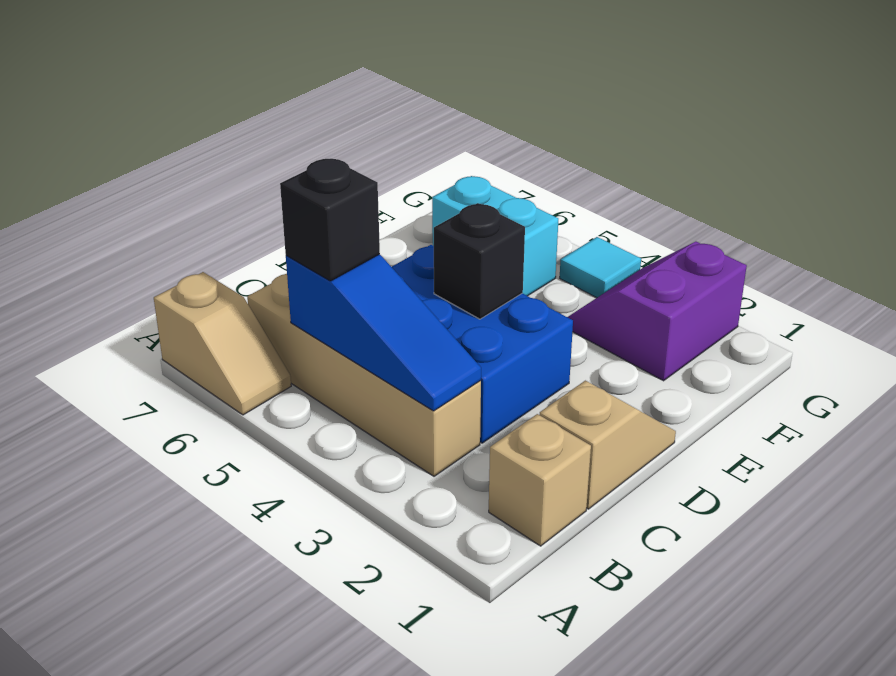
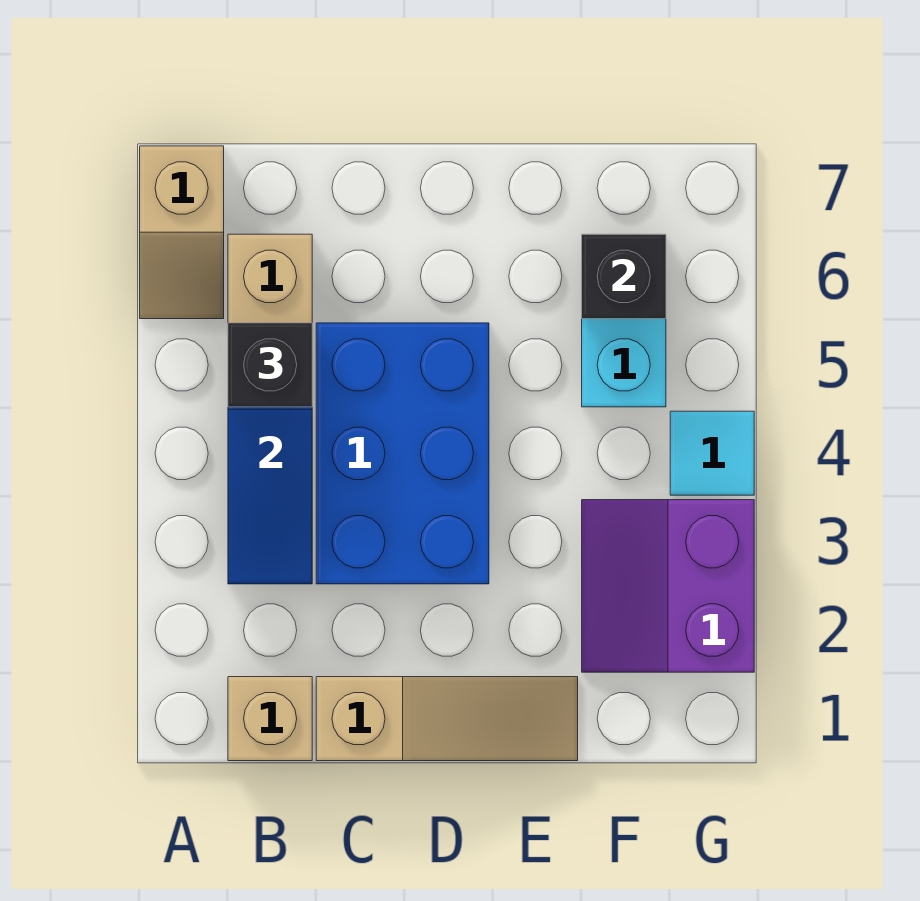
tan 1x2 slope [539,381,676,509] -> tan 1x3 slope [316,677,578,761]
black 1x1 brick [434,203,525,319] -> black 1x1 brick moved to [582,234,666,319]
purple 2x2 slope [568,242,747,381] -> purple 2x2 slope turned to [582,500,754,672]

